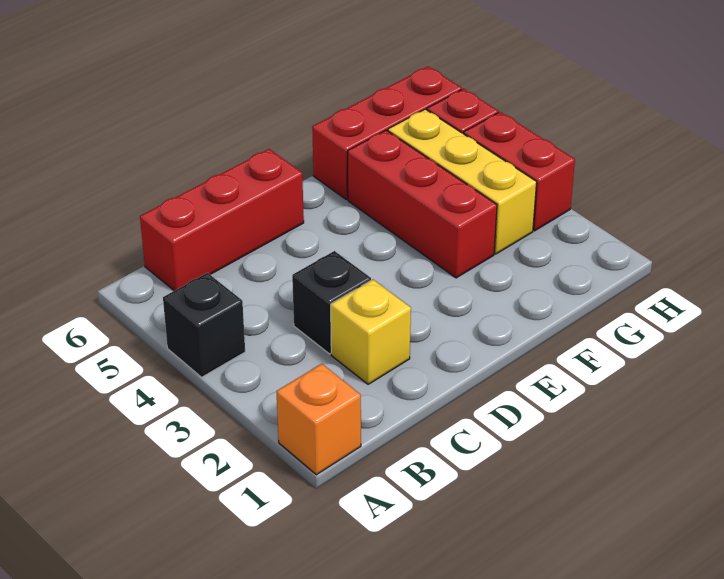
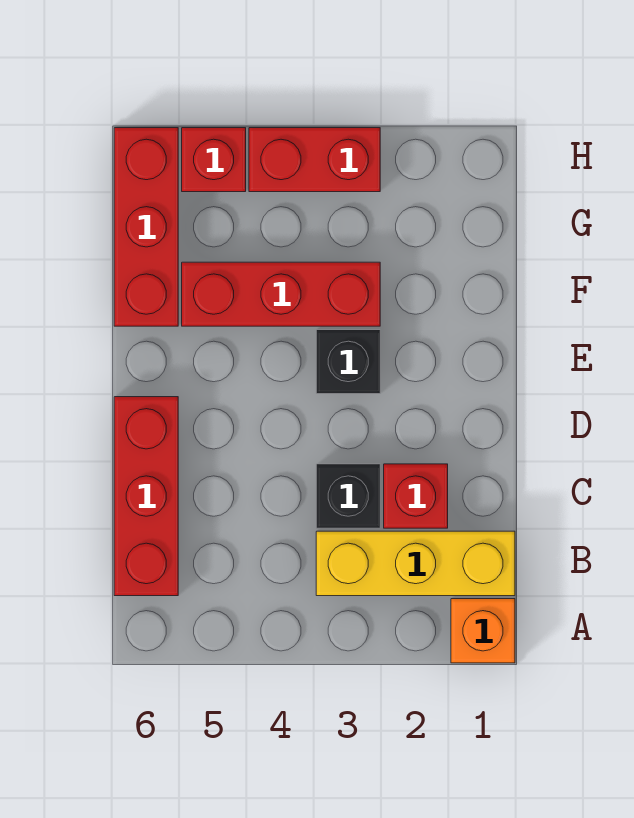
black 1x1 brick [163,273,245,377] -> black 1x1 brick moved to [316,330,380,394]
yellow 1x1 brick [331,280,411,384] -> red 1x1 brick [384,464,448,528]
yellow 1x3 brick [388,109,537,254] -> yellow 1x3 brick moved to [316,531,515,596]

